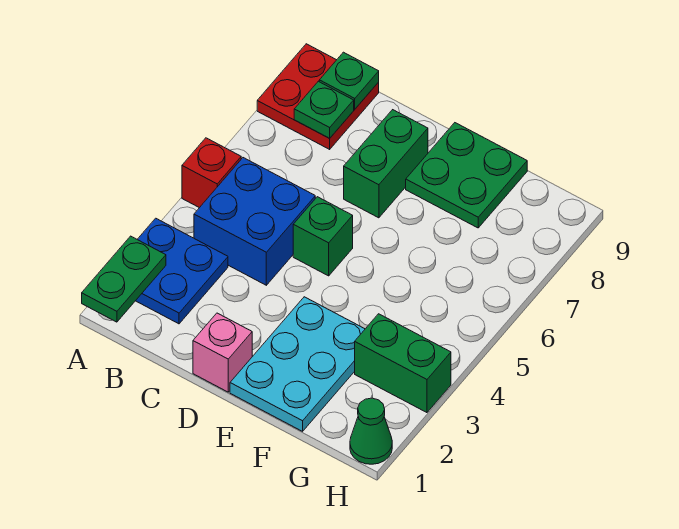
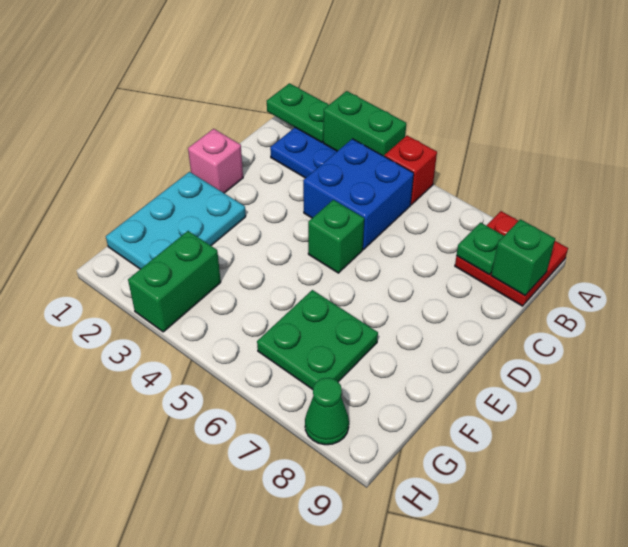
green 1x1 plate [319,52,379,109] -> green 1x1 brick [491,219,555,295]
green 1x2 brick [344,110,428,218] -> green 1x2 brick moved to [323,91,406,156]
cyan 2x3 plate [230,297,365,431] -> cyan 2x3 plate turned to [106,172,246,269]
green 2x2 plate [406,123,527,228] -> green 2x2 plate moved to [257,290,378,389]
green 1x1 cone [350,398,392,464] -> green 1x1 cone moved to [305,378,349,445]

